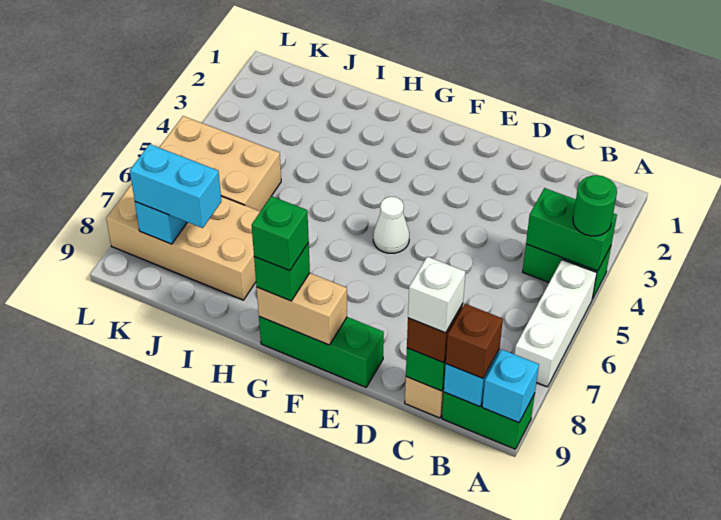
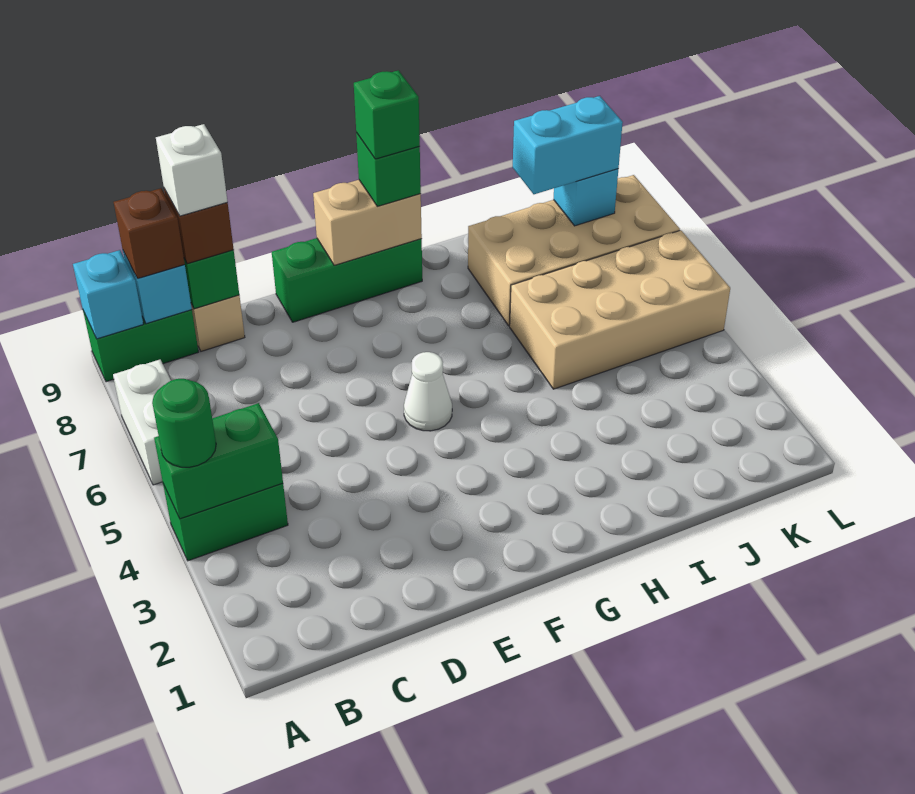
white 1x3 brick [515,260,597,387] -> white 1x2 brick [113,360,171,485]
tan 2x3 brick [159,116,281,211] -> tan 2x4 brick [510,230,730,389]

